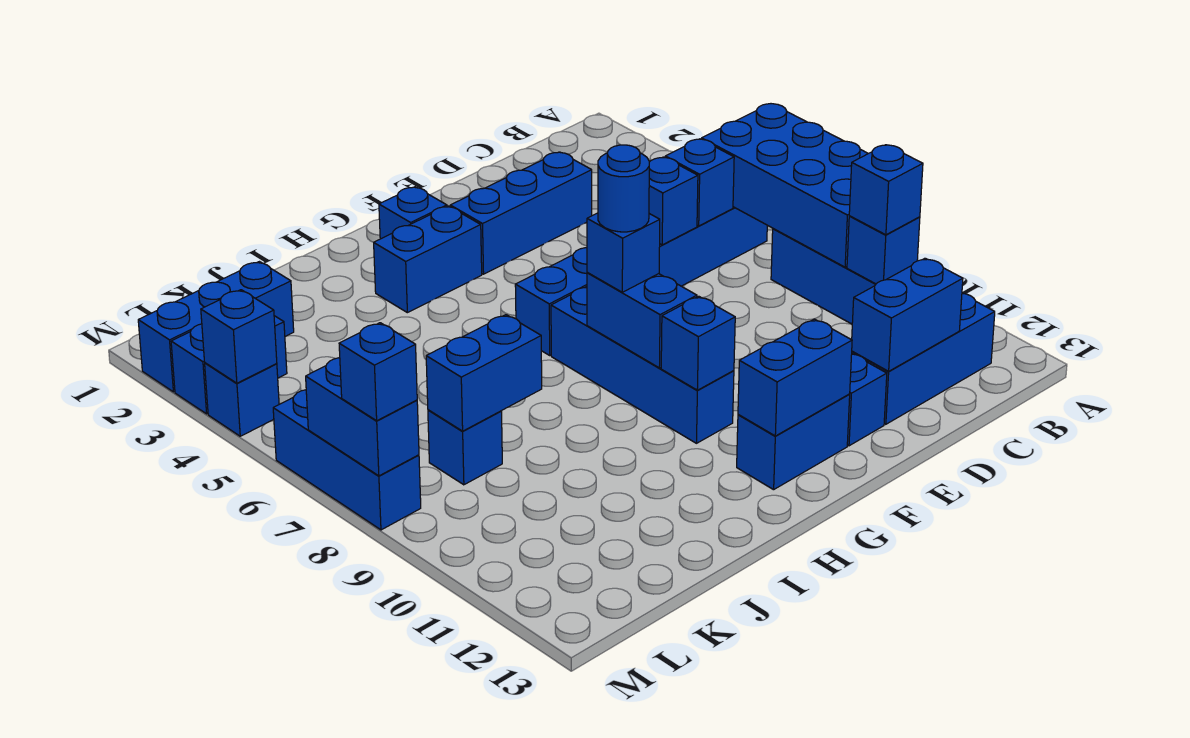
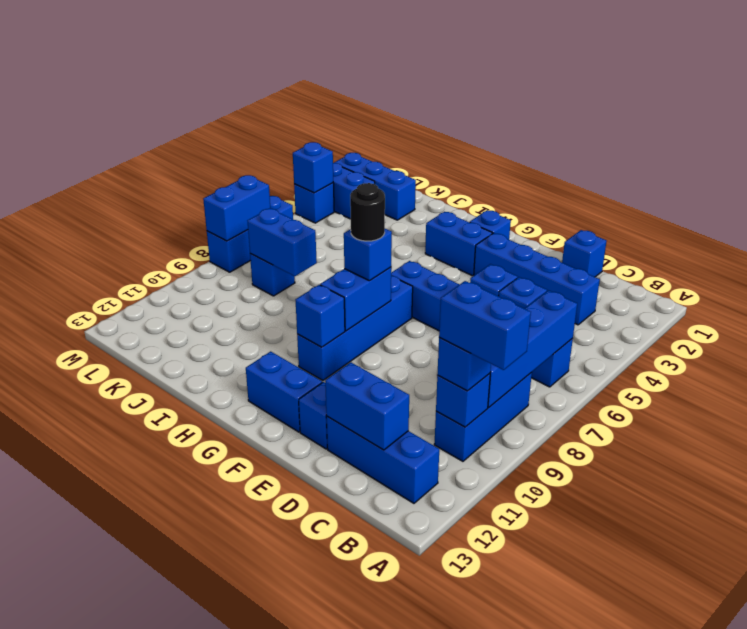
blue 2x4 brick [702,104,868,267] -> blue 1x4 brick [488,291,577,407]
blue 1x3 brick [450,152,592,274] -> blue 1x4 brick [474,233,600,325]
blue 1x2 brick [738,319,852,436] -> blue 1x2 brick moved to [439,281,531,370]
blue 1x1 round brick [598,145,649,232] -> black 1x1 round brick [350,183,385,241]
blue 1x1 brick [339,323,417,421] -> blue 1x1 brick moved to [562,230,606,277]

